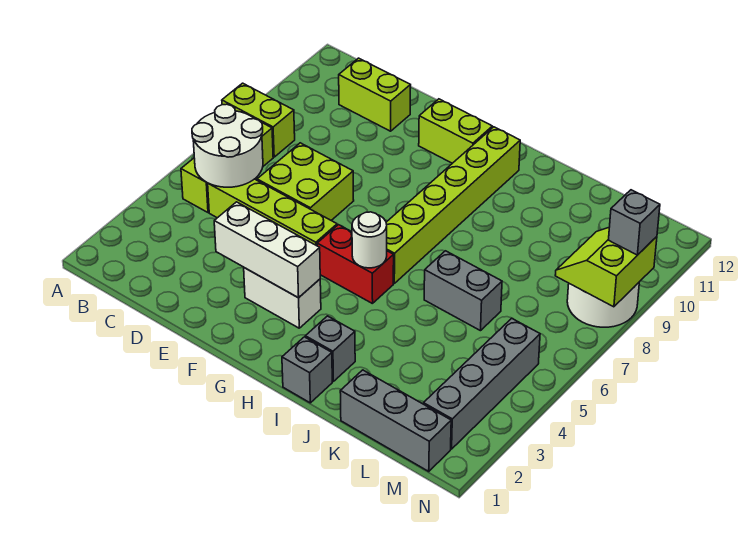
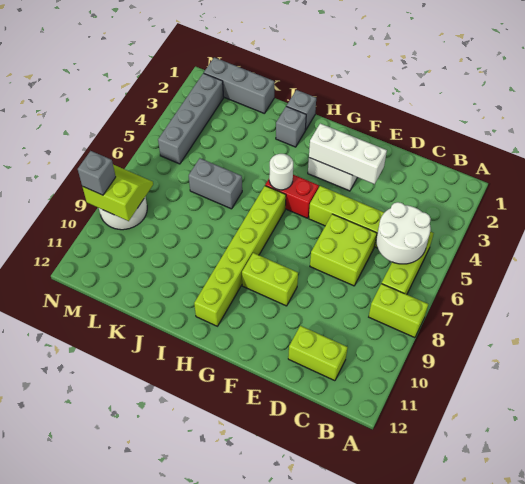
lime 1x2 brick [419,99,492,163] -> lime 1x2 brick moved to [242,253,298,306]
lime 2x2 slope [555,228,657,307] -> lime 2x2 slope turned to [82,165,153,221]

